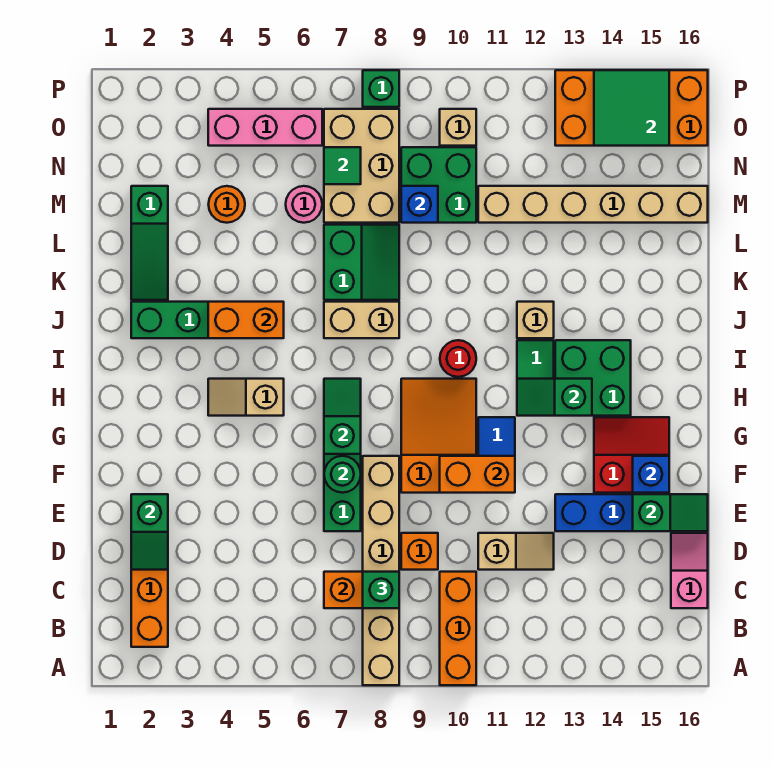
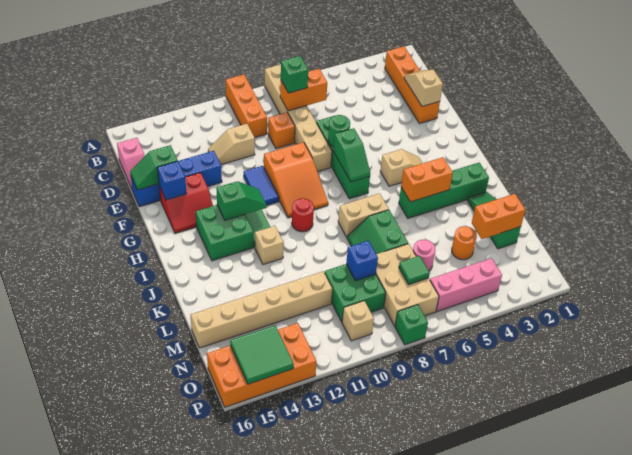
green 1x2 slope [131,494,168,570] -> tan 1x2 slope [404,70,443,106]
orange 1x2 brick [440,456,515,493] -> orange 1x2 brick moved to [472,194,525,239]

